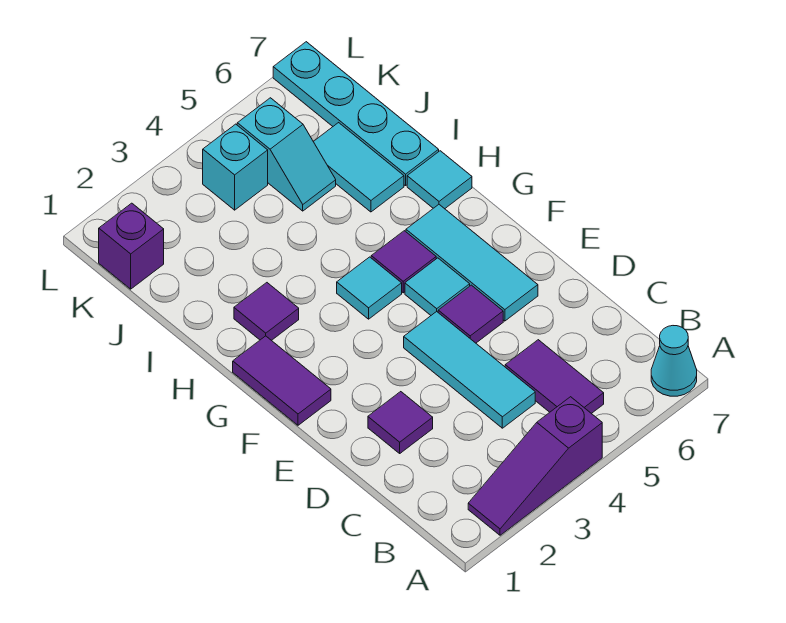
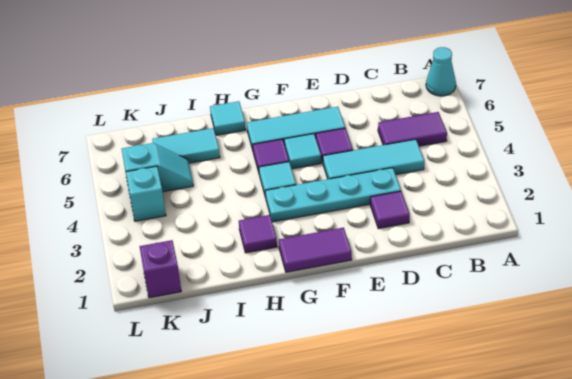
purple 1x3 slope [468,397,602,535] -> none
cyan 1x4 plate [273,42,439,186] -> cyan 1x4 plate moved to [265,168,401,222]

